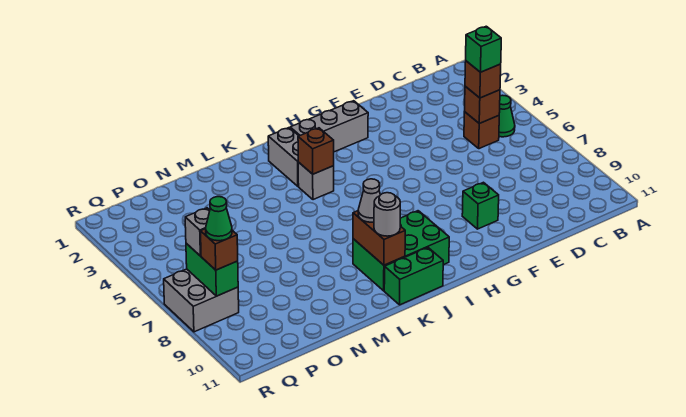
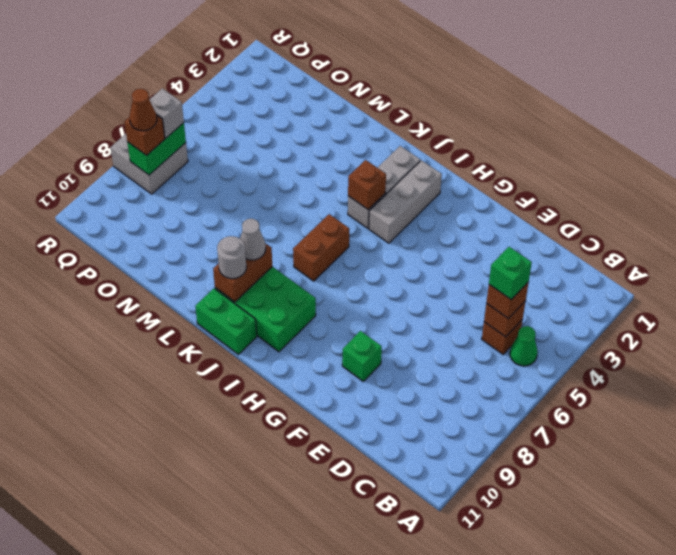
grey 1x3 brick [290,101,368,152] -> grey 1x3 brick turned to [369,160,442,243]
none -> brown 1x2 brick [293,214,349,281]
green 1x1 cone [206,197,232,241] -> brown 1x1 cone [130,89,157,131]

